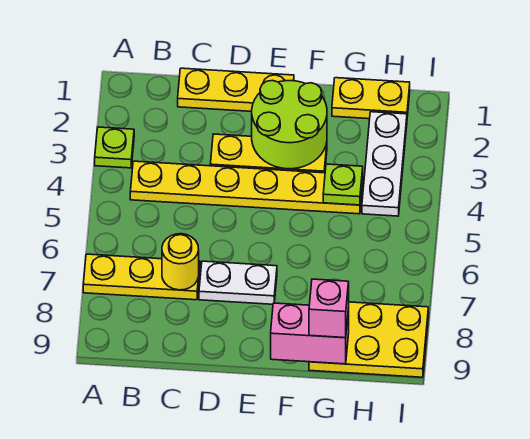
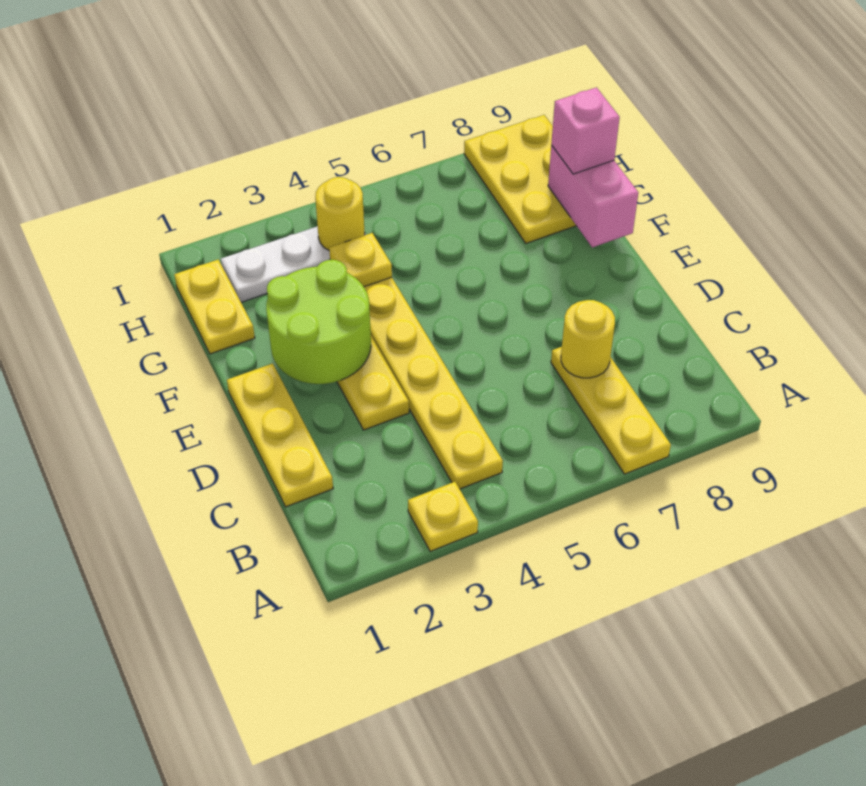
lime 1x1 plate [95,127,134,168] -> yellow 1x1 plate [408,482,478,551]
white 1x2 plate [199,261,277,304] -> none
lime 1x1 plate [323,164,363,205] -> yellow 1x1 plate [329,233,392,287]
none -> yellow 1x1 round brick [315,177,365,250]

